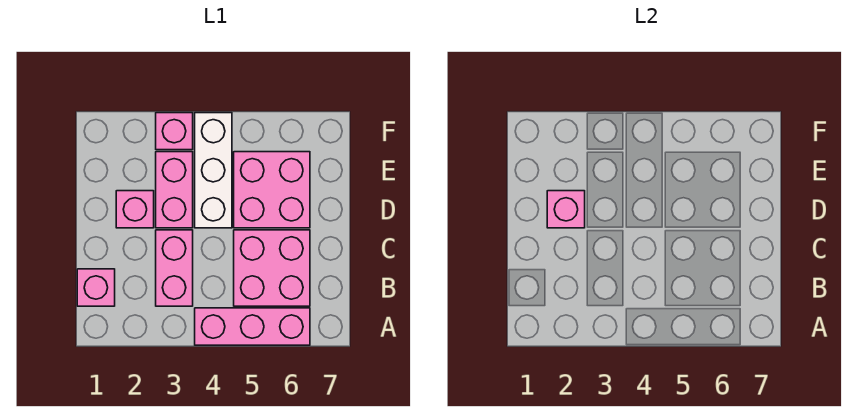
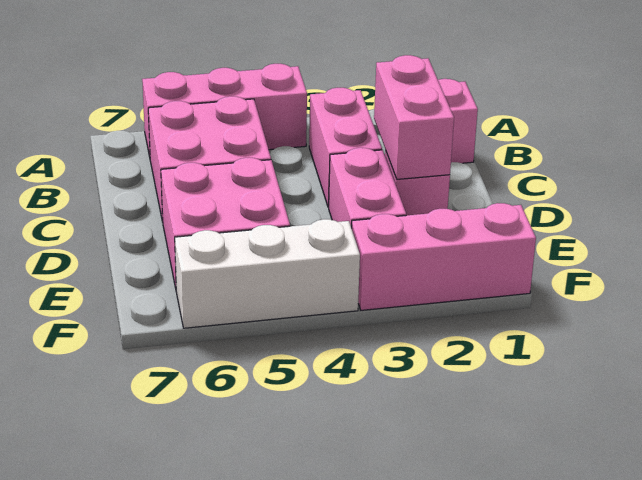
pink 1x1 brick [547,191,585,228] -> pink 1x2 brick [374,55,454,179]
white 1x3 brick [195,113,232,228] -> white 1x3 brick turned to [175,219,360,328]
pink 1x1 brick [156,113,193,150] -> pink 1x3 brick [351,203,536,310]

